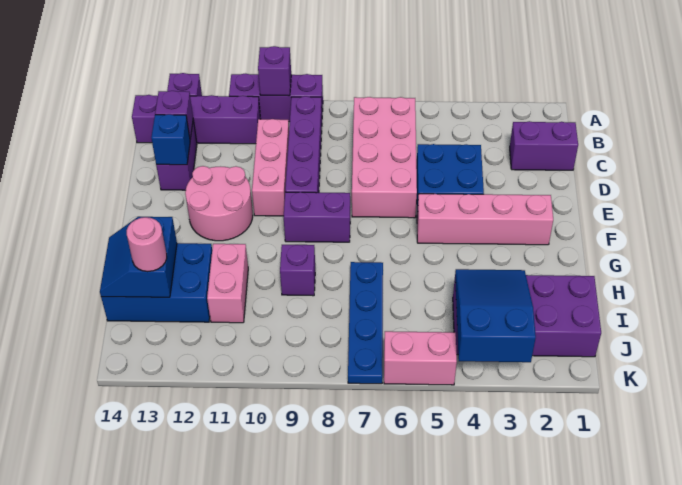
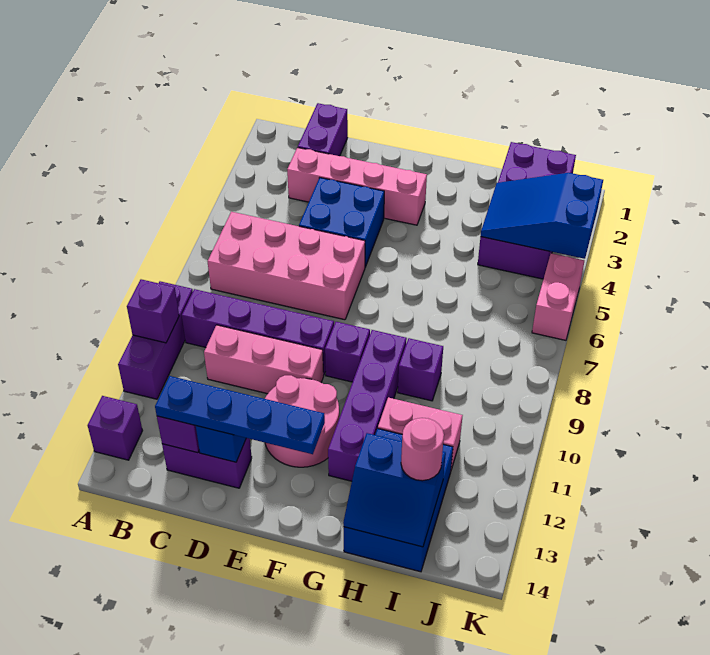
purple 1x4 brick [132,95,260,144] -> purple 1x4 brick moved to [328,330,407,481]
pink 1x4 brick [417,194,553,245] -> pink 1x4 brick turned to [287,147,427,225]
purple 1x2 brick [284,192,350,242] -> purple 1x1 brick [325,322,370,382]
blue 1x4 plate [348,262,383,384] -> blue 1x4 plate moved to [155,376,325,454]

